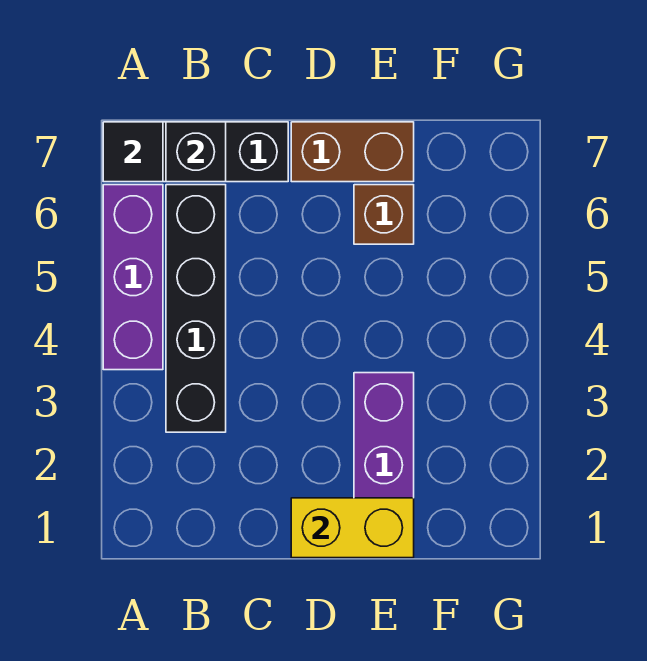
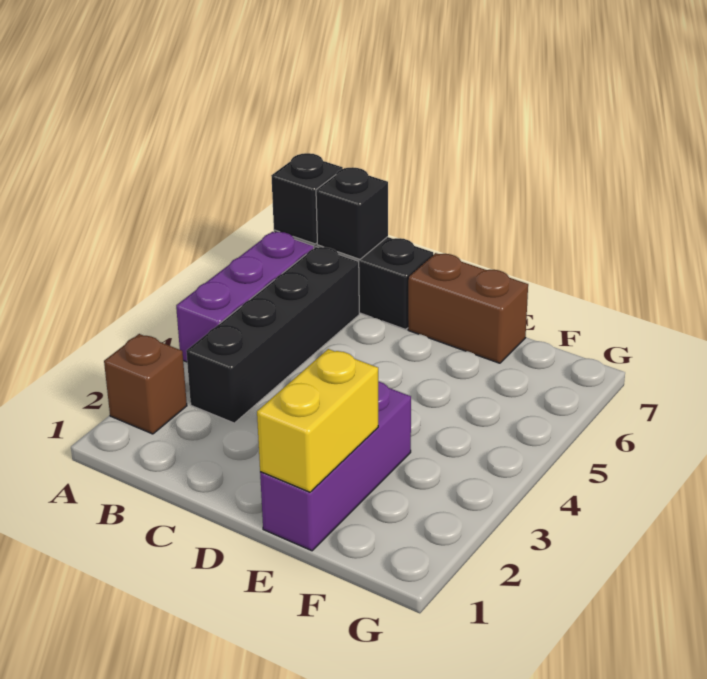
black 1x1 tile [103,122,163,182] -> black 1x1 brick [271,153,343,244]
yellow 1x2 brick [291,498,414,558] -> yellow 1x2 brick turned to [257,349,378,492]
brown 1x1 brick [354,185,414,244] -> brown 1x1 brick moved to [104,334,187,434]

